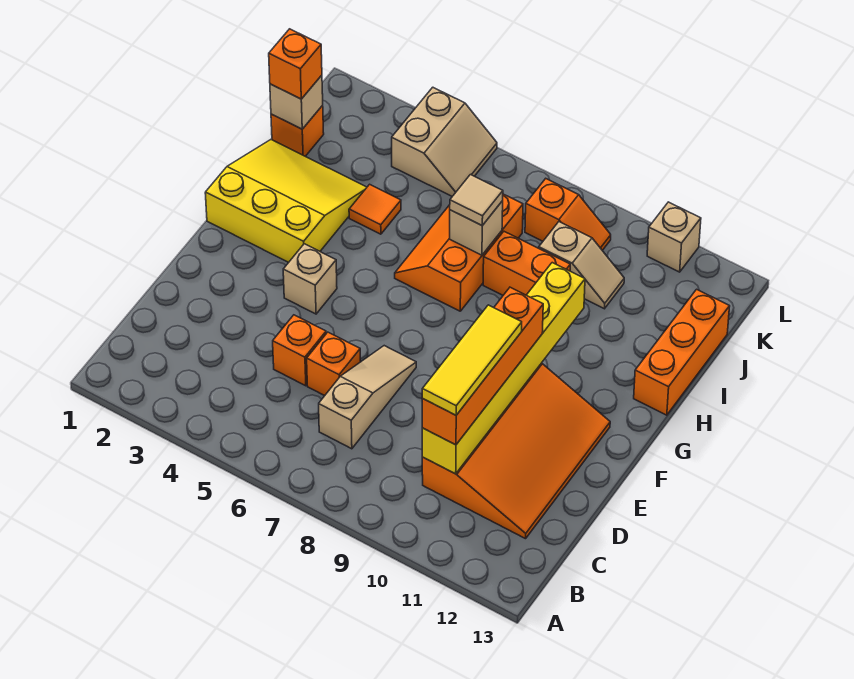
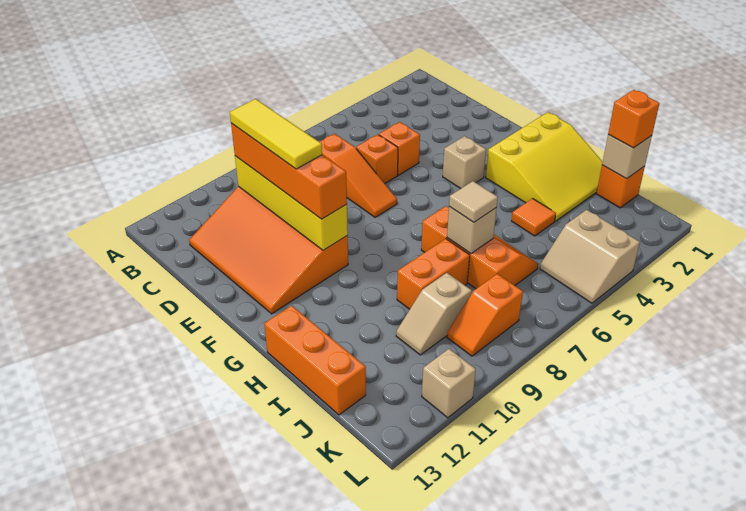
tan 1x3 slope [319,346,416,449] -> orange 1x3 slope [320,134,397,217]
yellow 1x6 brick [422,263,585,474] -> yellow 1x4 brick [235,156,348,250]

